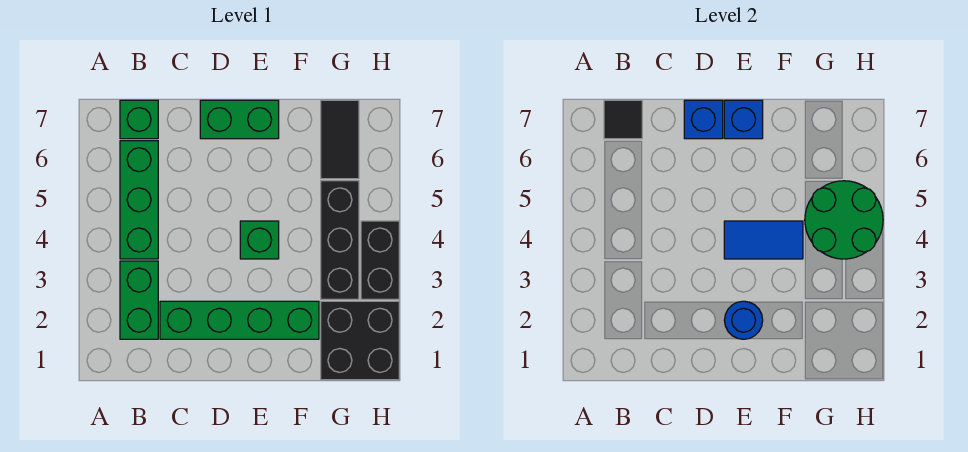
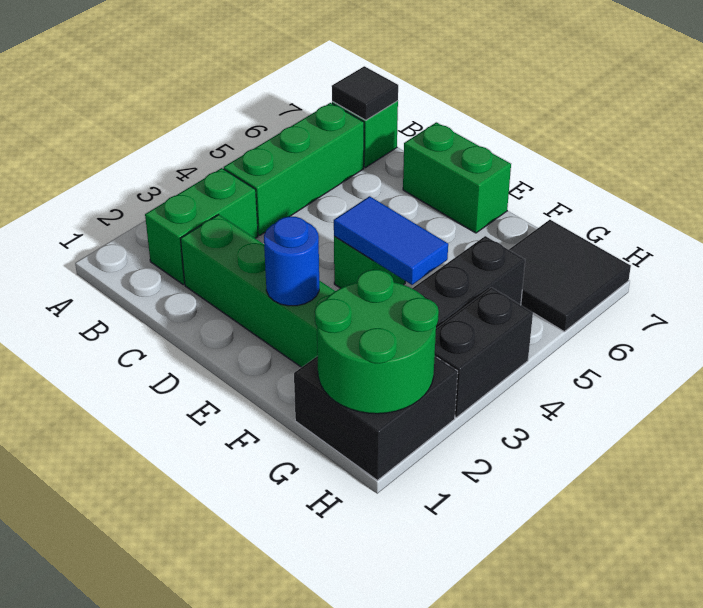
blue 1x1 brick [684,100,723,139] -> none
blue 1x1 brick [724,100,763,139] -> none
green 2x2 round brick [805,181,883,259] -> green 2x2 round brick moved to [315,270,439,414]
black 1x2 tile [321,100,359,179] -> black 2x2 tile [509,220,631,332]

